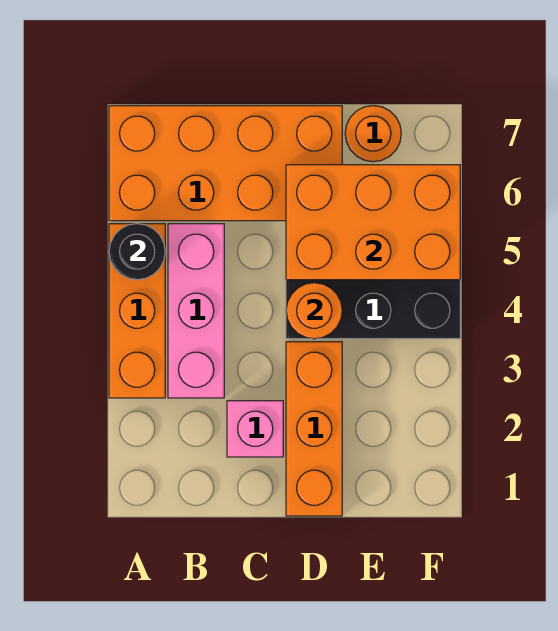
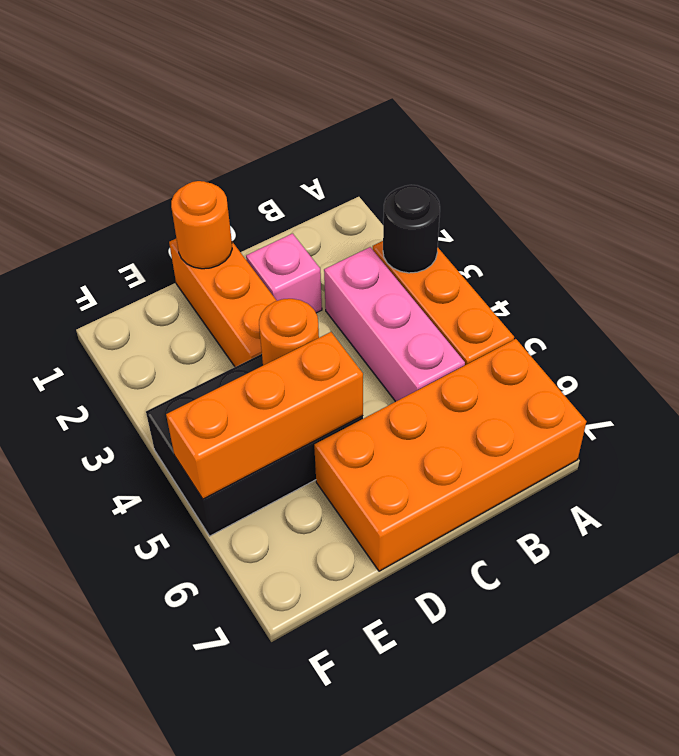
black 1x1 round brick [109,224,165,280] -> black 1x1 round brick moved to [383,185,440,273]
orange 2x3 brick [286,165,460,280] -> orange 1x3 brick [166,332,363,499]
orange 1x1 round brick [345,106,401,162] -> orange 1x1 round brick moved to [171,181,232,269]

